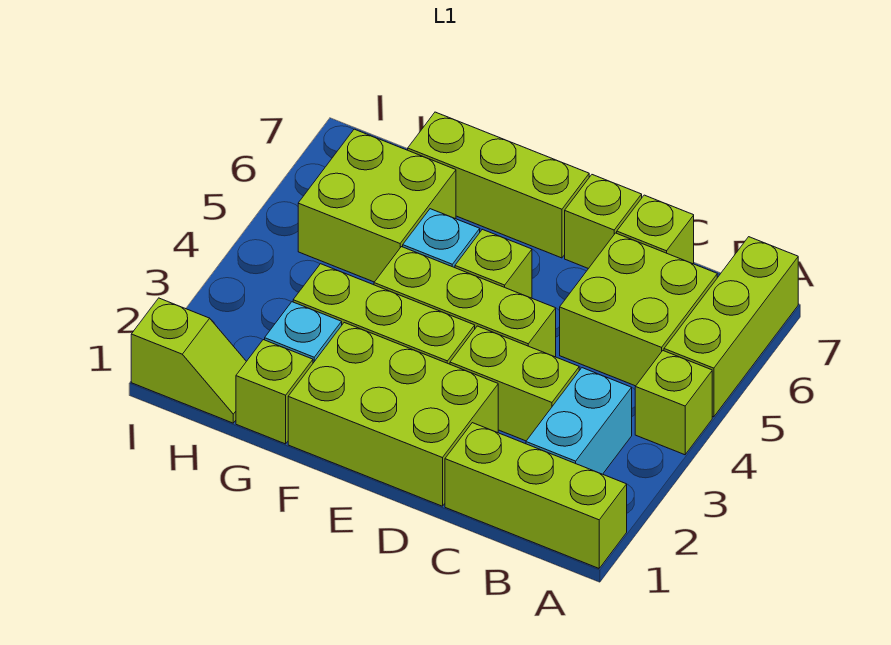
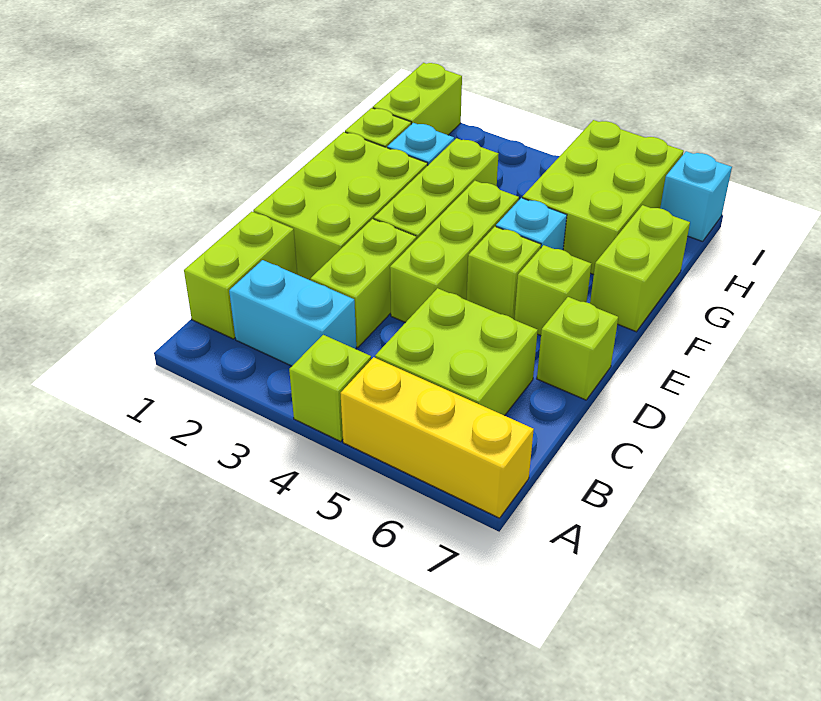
lime 1x3 brick [445,423,627,568] -> lime 1x2 brick [184,211,297,339]
lime 1x3 brick [664,237,798,417] -> yellow 1x3 brick [340,357,534,518]
lime 1x1 brick [617,195,694,264] -> lime 1x1 brick moved to [514,245,591,335]
lime 1x3 brick [408,112,589,258] -> lime 1x2 brick [590,205,690,332]
lime 2x2 brick [298,129,456,282] -> lime 2x3 brick [522,120,684,275]
lime 1x2 slope [131,298,246,423] -> lime 1x2 brick [373,63,462,135]
none -> cyan 1x1 brick [660,151,732,241]

